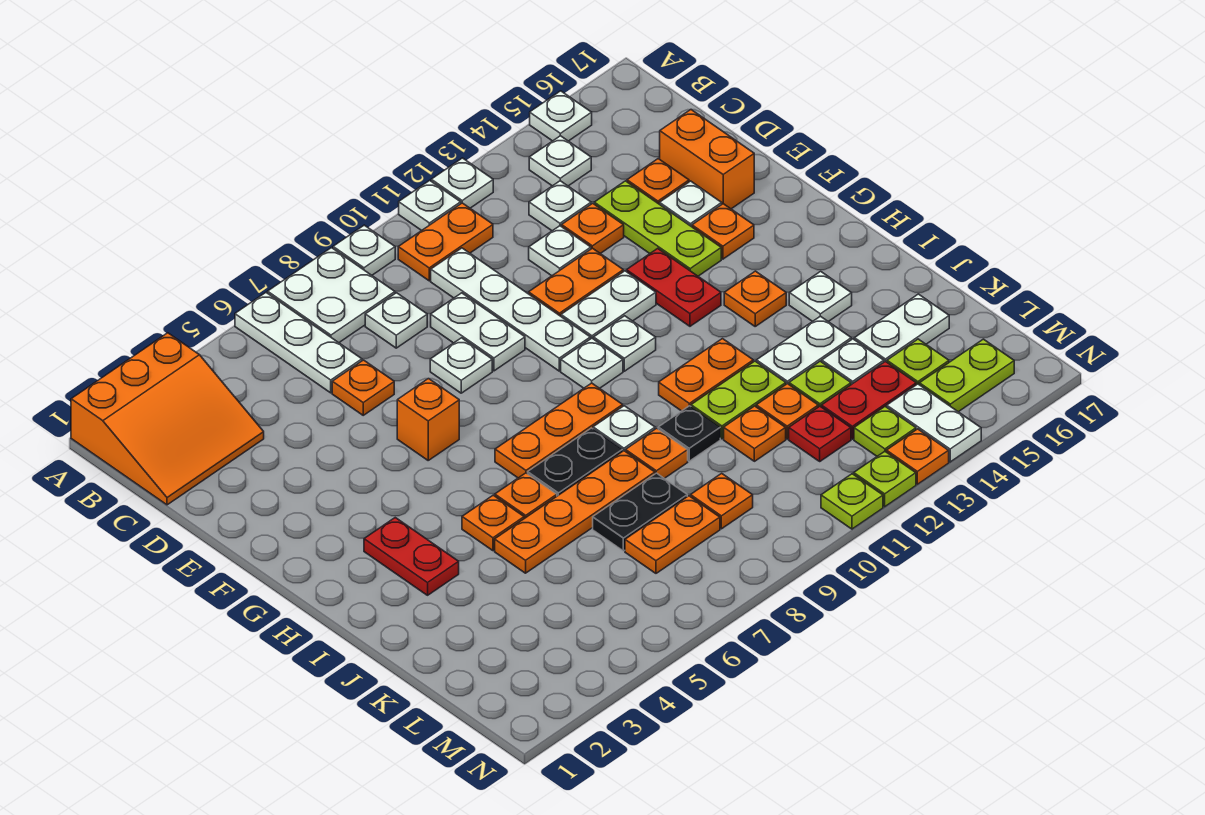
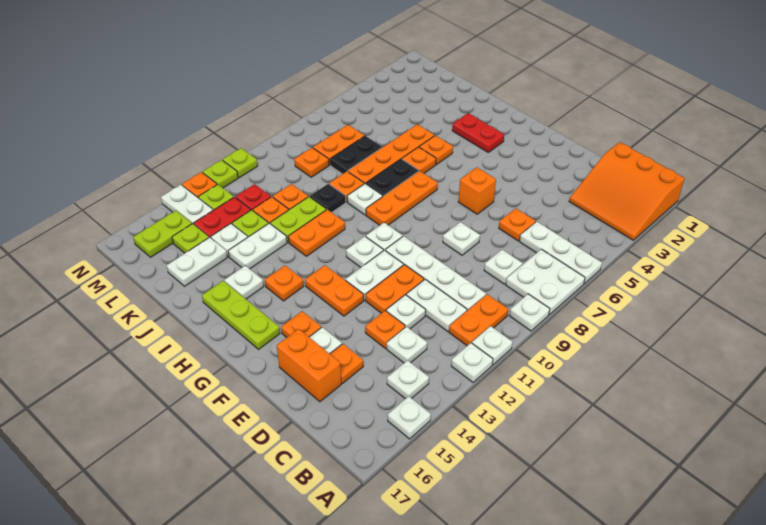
orange 3x3 slope [71,333,264,505] -> orange 3x3 slope turned to [569,142,685,240]
white 1x2 plate [431,293,525,371] -> white 1x2 plate moved to [406,279,467,332]
lime 1x3 plate [594,181,721,276] -> lime 1x3 plate moved to [202,281,280,349]
red 1x2 plate [627,248,721,326] -> orange 1x2 plate [305,265,364,316]

